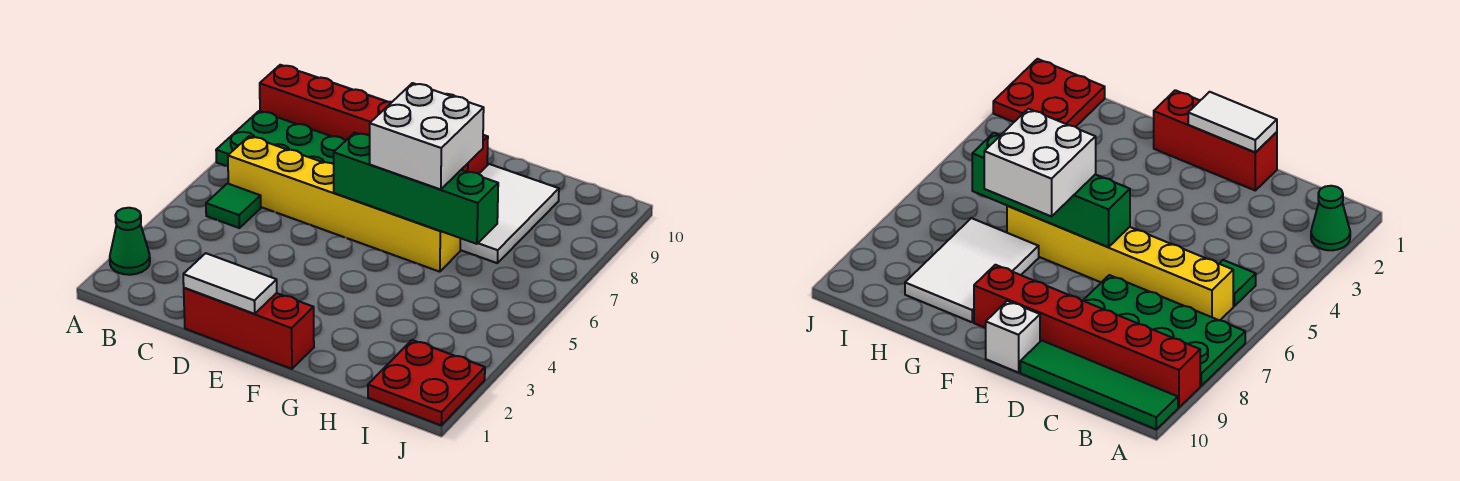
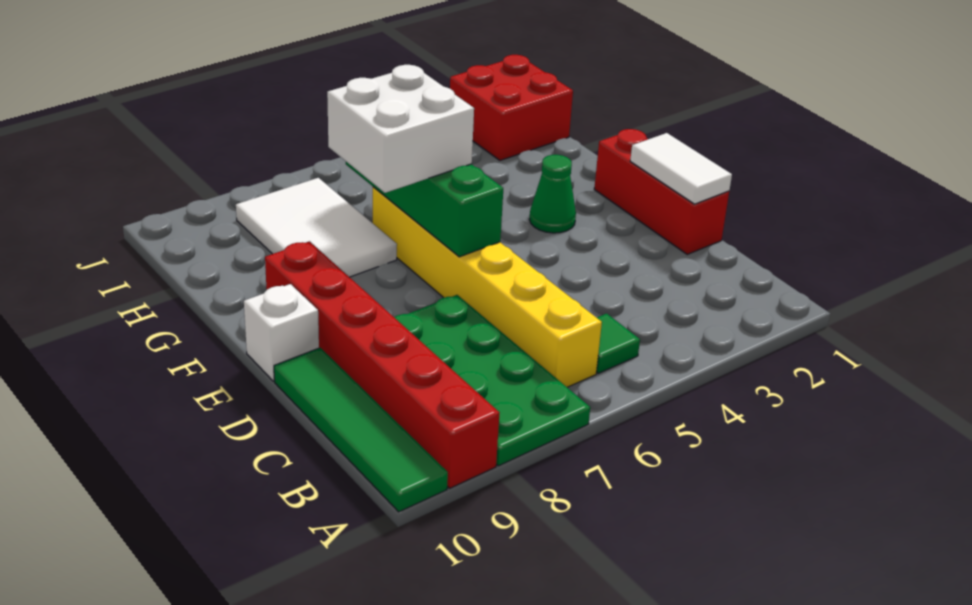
green 1x1 cone [110,208,150,275] -> green 1x1 cone moved to [529,155,576,233]
white 2x3 tile [460,164,559,263] -> white 2x3 tile turned to [236,178,397,277]
red 2x2 plate [368,340,485,425] -> red 2x2 brick [450,55,573,160]

